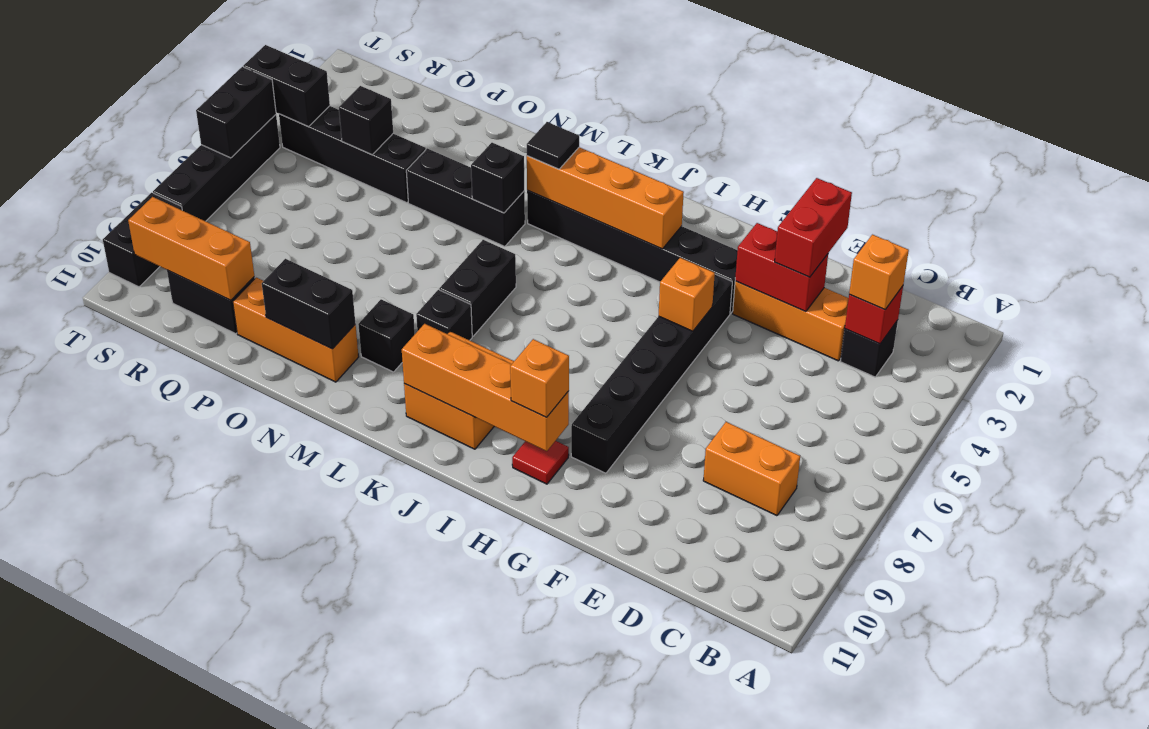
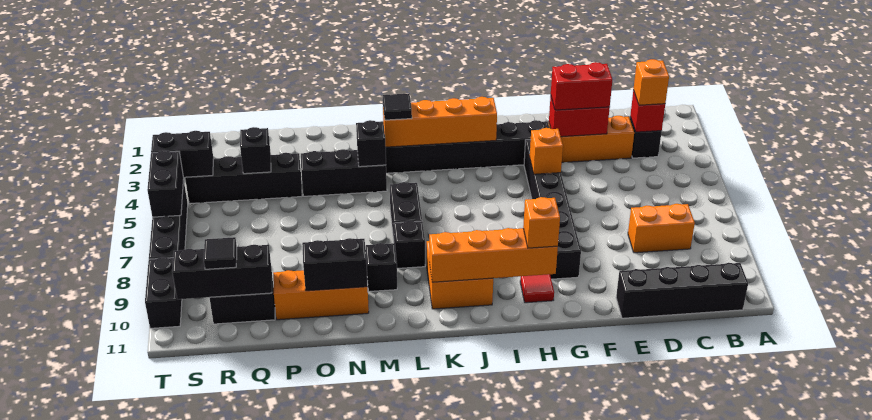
none -> black 1x4 brick [616,263,748,318]
red 1x2 brick [775,178,852,277] -> red 1x2 brick turned to [551,62,612,110]
orange 1x3 brick [128,197,254,300] -> black 1x3 brick [172,245,272,299]
none -> black 1x1 tile [204,237,237,269]

